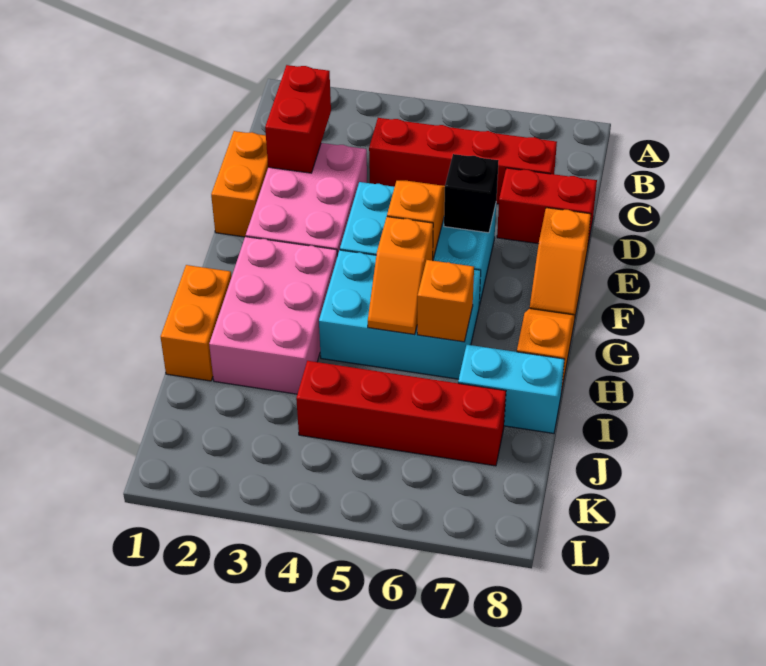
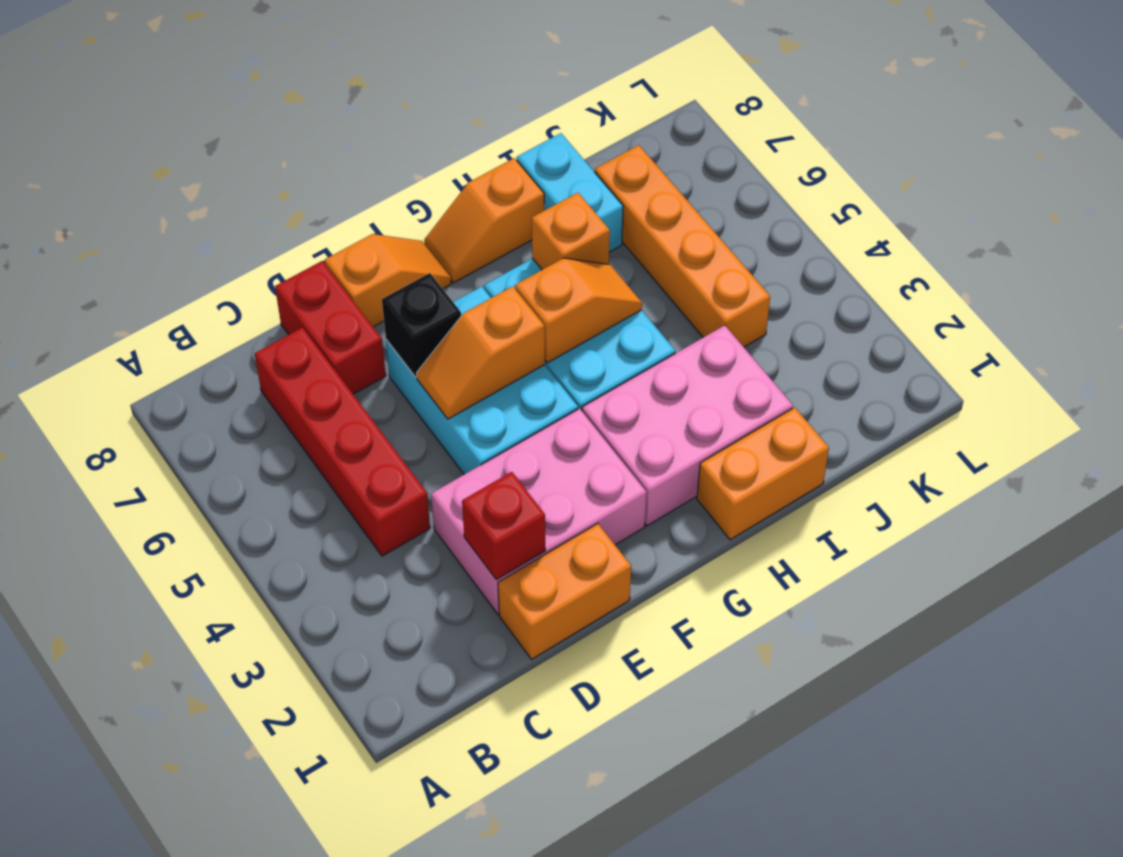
red 1x2 brick [265,65,331,173] -> red 1x1 brick [462,472,545,580]
red 1x4 brick [296,361,506,466] -> orange 1x4 brick [595,145,770,347]

